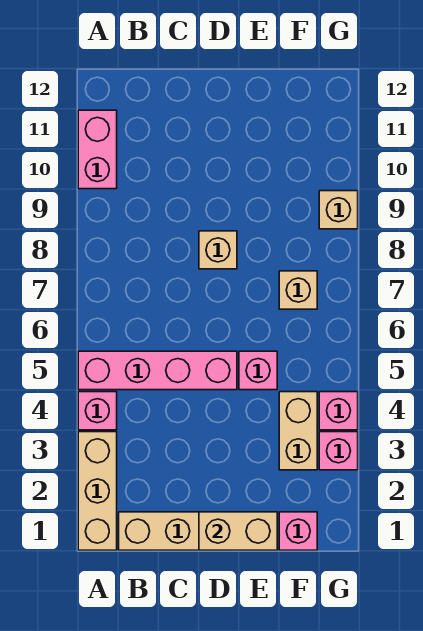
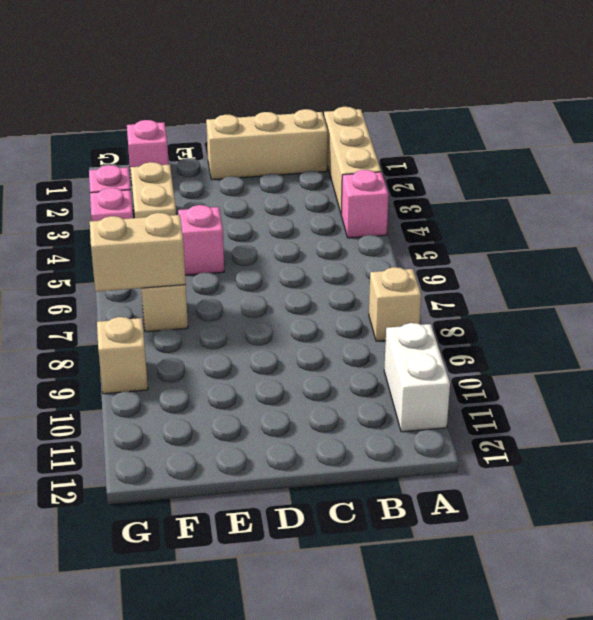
pink 1x4 brick [78,351,237,390] -> none
pink 1x2 brick [78,110,117,189] -> white 1x2 brick [384,323,450,432]
tan 1x2 brick [199,512,277,550] -> tan 1x2 brick moved to [90,213,186,292]
tan 1x1 brick [199,231,237,269] -> tan 1x1 brick moved to [369,267,421,341]

